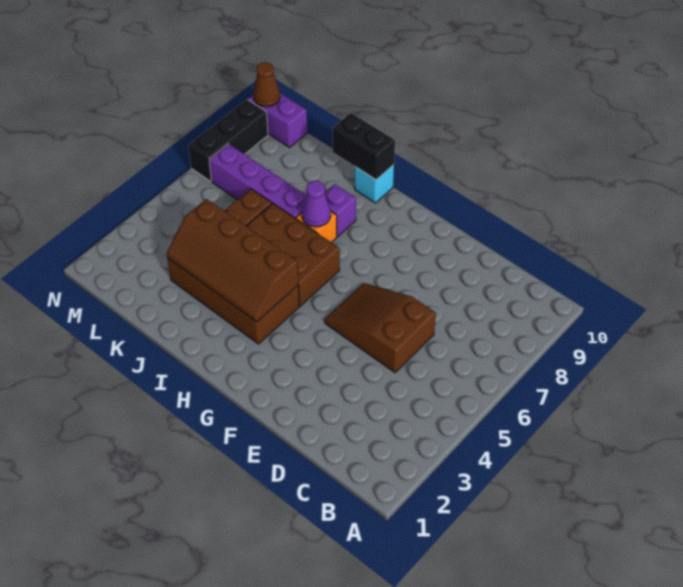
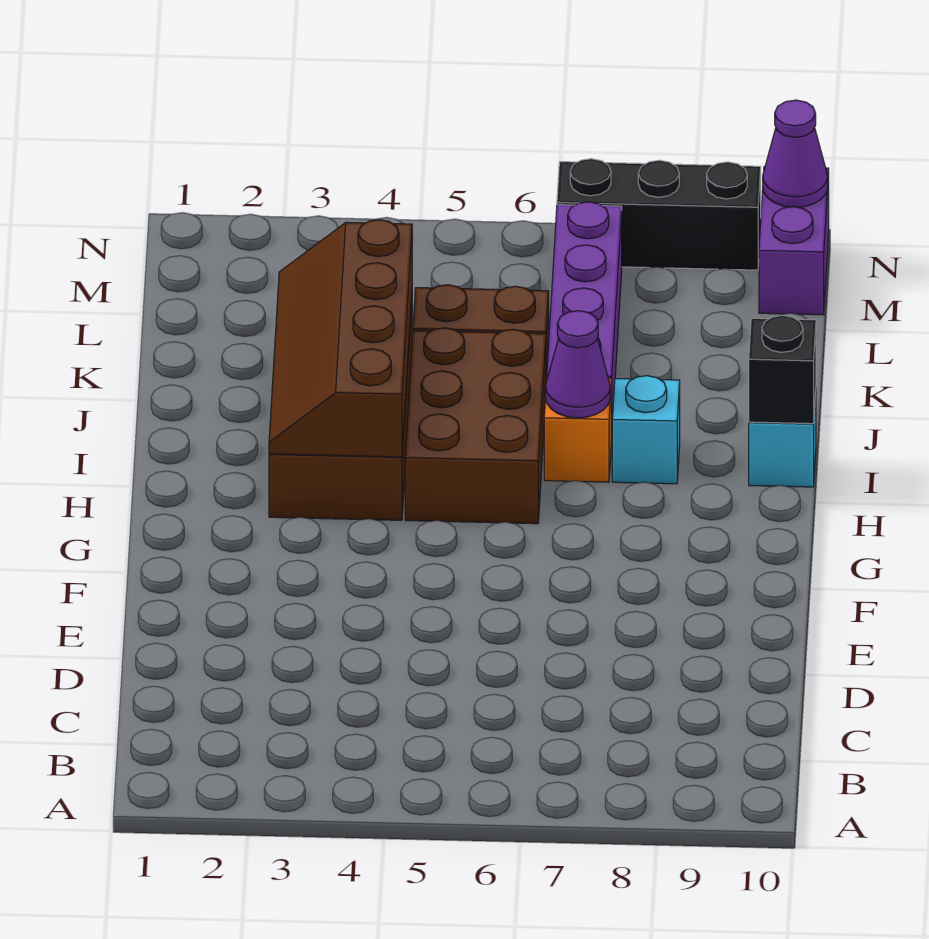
brown 2x3 slope [325,283,436,373] -> none
purple 1x1 brick [325,184,356,237] -> cyan 1x1 brick [612,376,680,484]
black 1x2 brick [333,113,395,180] -> black 1x1 brick [749,315,816,424]
brown 1x1 cone [253,62,280,107] -> purple 1x1 cone [763,100,828,207]

